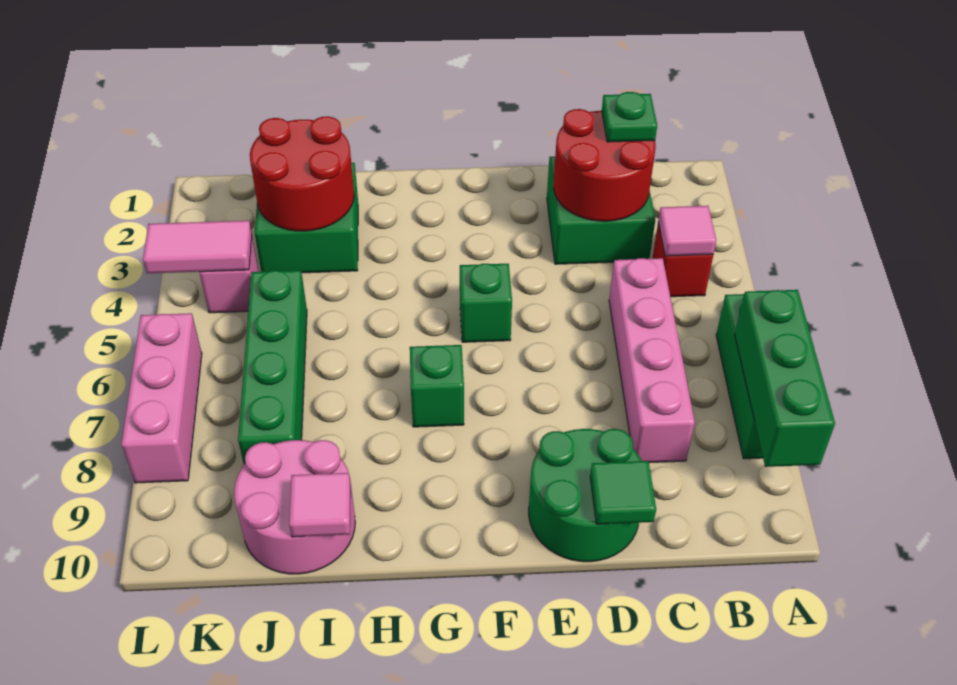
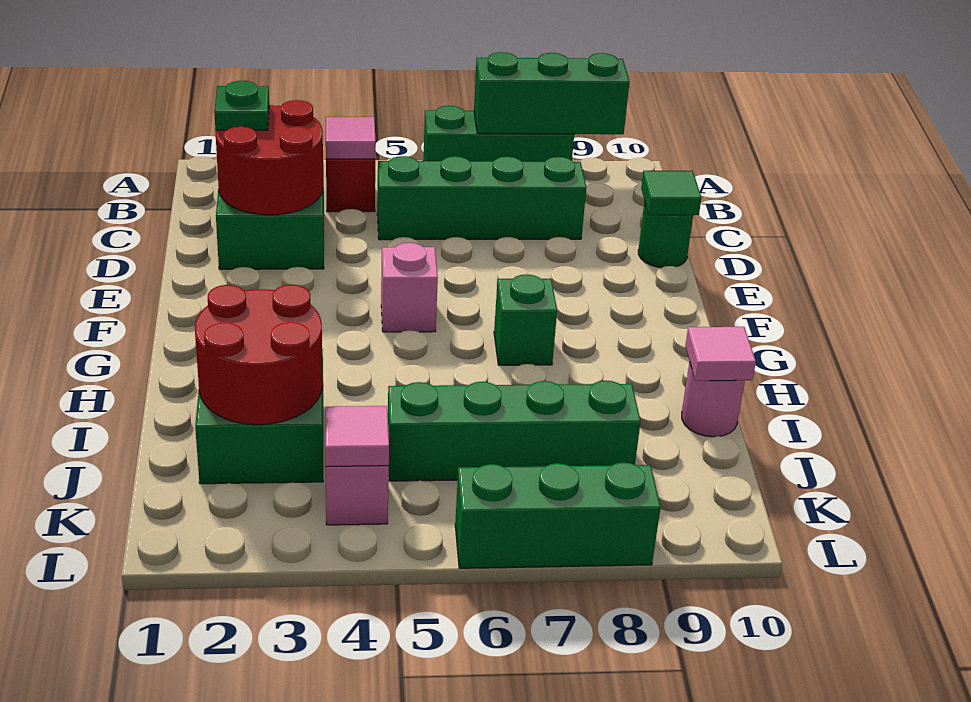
pink 1x4 brick [609,258,695,463] -> green 1x4 brick [377,156,586,240]
green 2x2 round brick [529,429,642,562] -> green 1x1 round brick [638,201,693,268]
green 1x1 brick [460,264,512,342] -> pink 1x1 brick [381,243,438,332]
pink 2x2 round brick [234,440,355,574] -> pink 1x1 round brick [682,362,745,437]
pink 1x2 tile [143,221,252,273] -> pink 1x1 tile [325,406,389,467]
pink 1x3 brick [121,313,202,483] -> green 1x3 brick [455,462,661,568]

